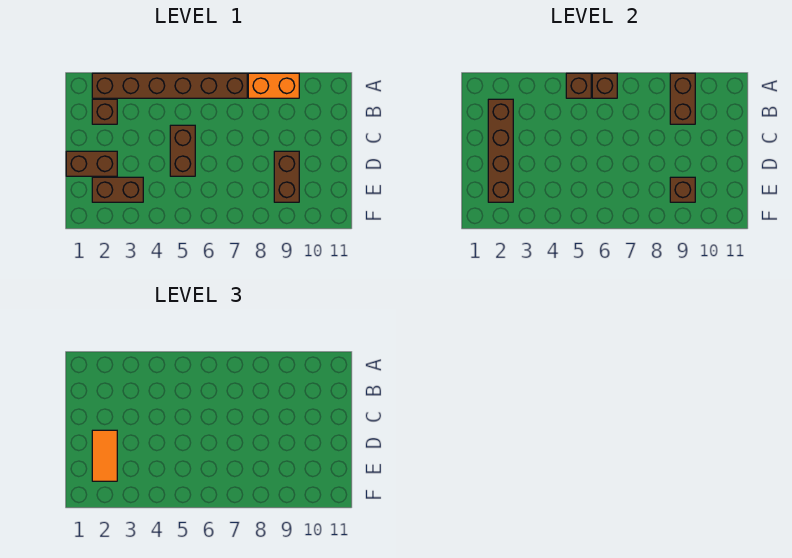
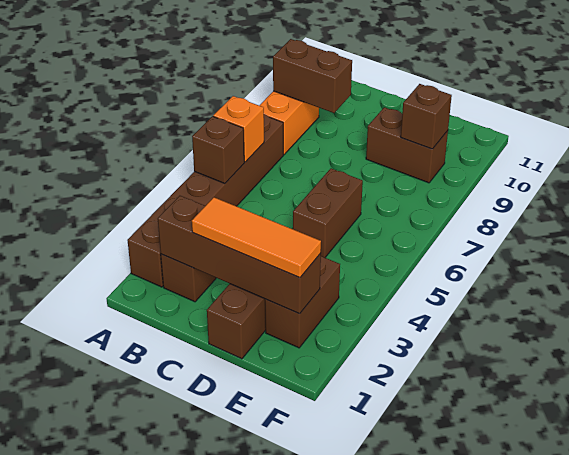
brown 1x1 brick [592,73,617,98] -> orange 1x1 brick [213,96,264,162]
brown 1x2 brick [170,125,195,176] -> brown 1x2 brick turned to [293,168,363,257]
orange 1x2 tile [92,430,117,481] -> orange 1x3 tile [192,197,321,277]

